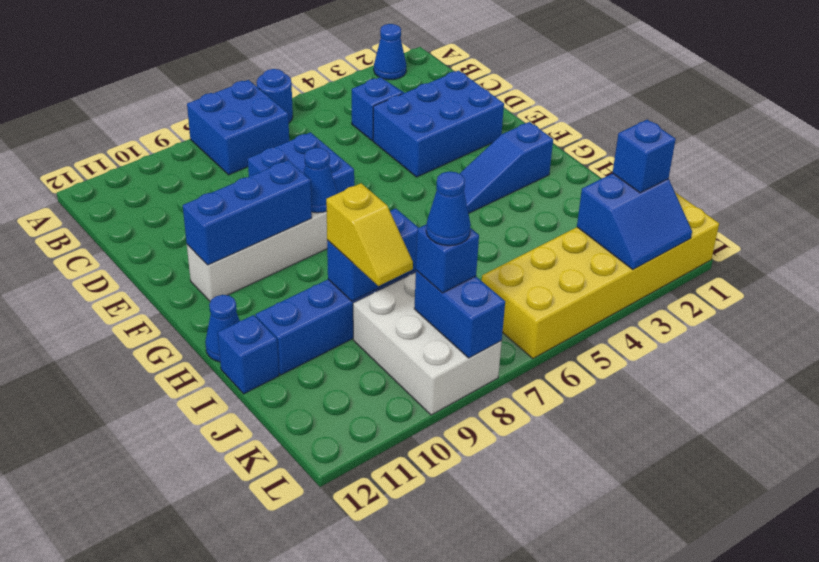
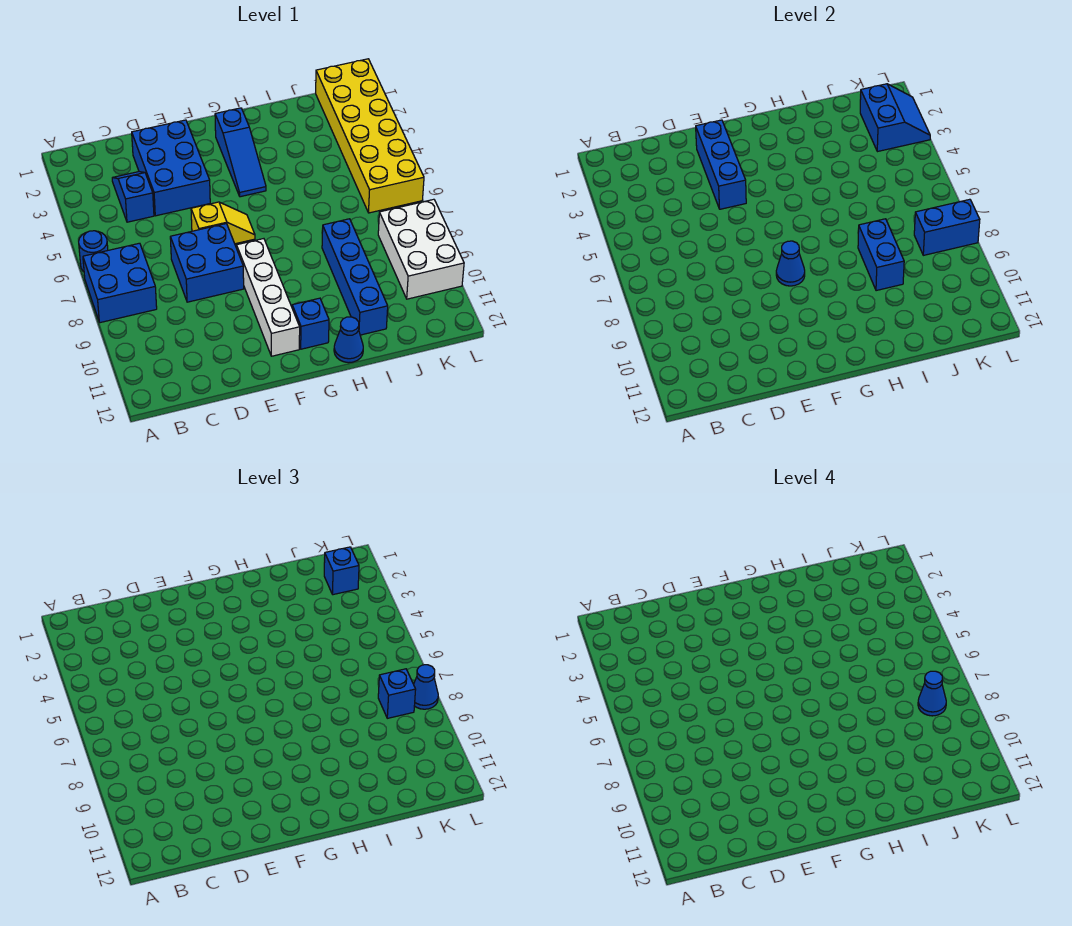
blue 1x1 cone [374,24,406,80] -> blue 1x1 cone moved to [414,665,438,709]
blue 1x3 brick [183,160,312,265] -> blue 1x3 brick moved to [696,120,746,209]
yellow 1x2 slope [326,183,413,286] -> yellow 1x2 slope moved to [191,202,255,244]
blue 1x1 brick [218,315,279,394] -> blue 1x1 brick moved to [292,298,329,349]
white 2x3 brick [353,272,502,415] -> white 2x3 brick turned to [378,199,464,299]

